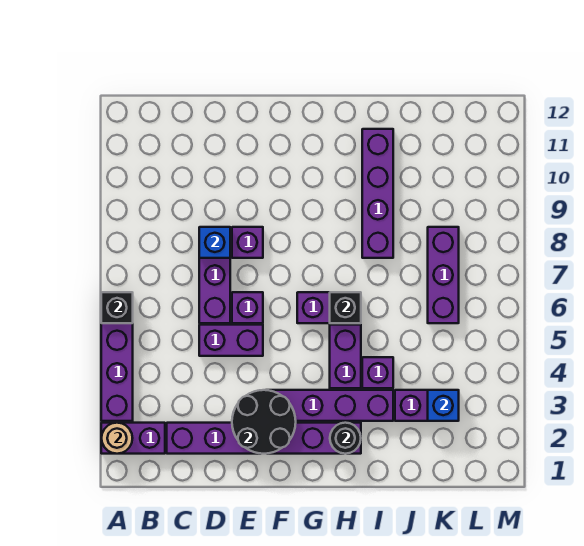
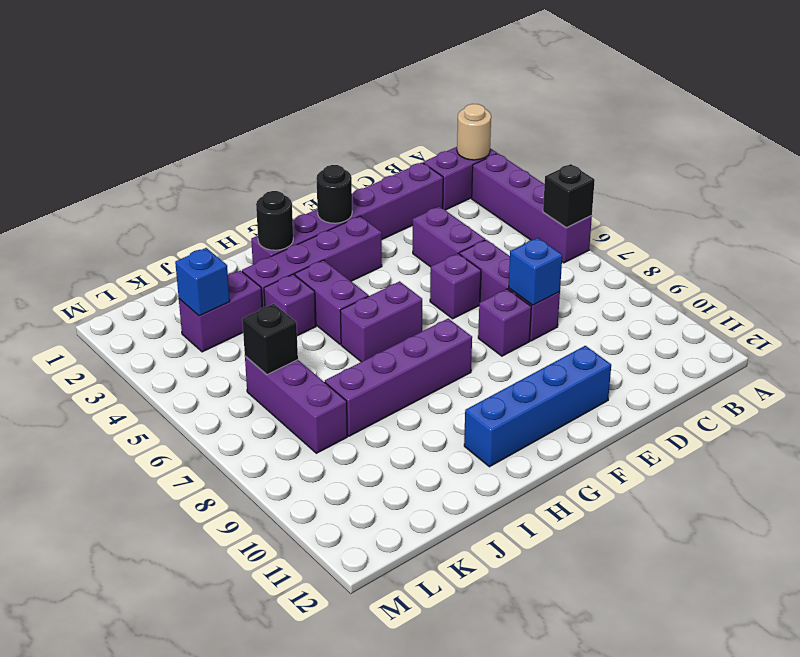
purple 1x2 brick [199,325,263,356] -> purple 1x2 brick turned to [413,206,485,267]
black 2x2 round brick [232,390,296,454] -> black 1x1 round brick [316,165,352,223]
none -> blue 1x4 brick [464,346,611,467]
black 1x1 brick [330,292,361,323] -> black 1x1 brick moved to [242,304,298,375]
purple 1x4 brick [362,129,393,258] -> purple 1x4 brick turned to [325,319,472,436]

